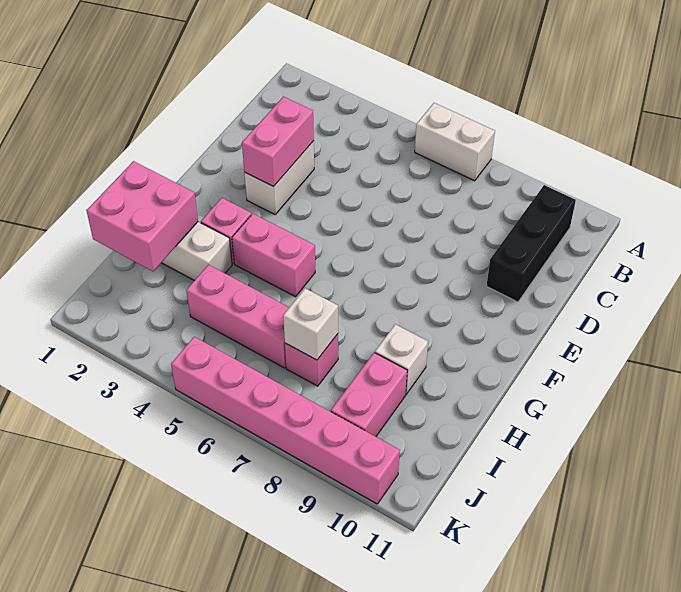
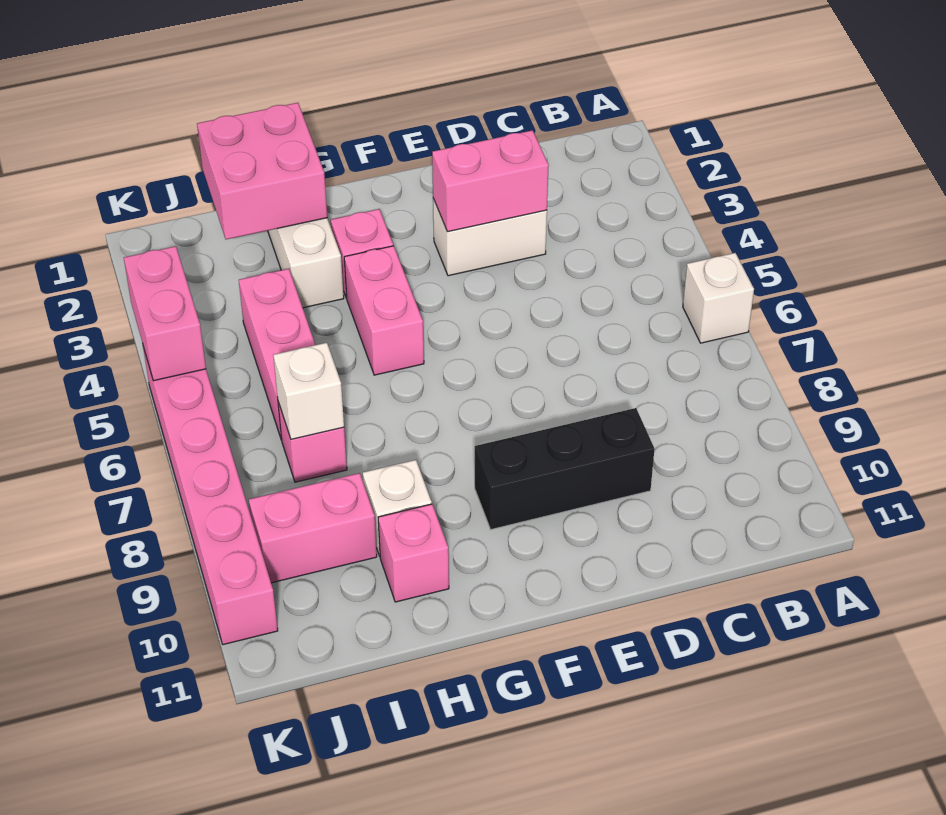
white 1x2 brick [415,103,495,181] -> white 1x1 brick [683,253,754,343]
black 1x3 brick [486,185,576,302] -> black 1x3 brick moved to [475,408,654,529]
none -> pink 1x1 brick [378,504,449,602]
none -> pink 1x2 brick [124,246,206,381]

